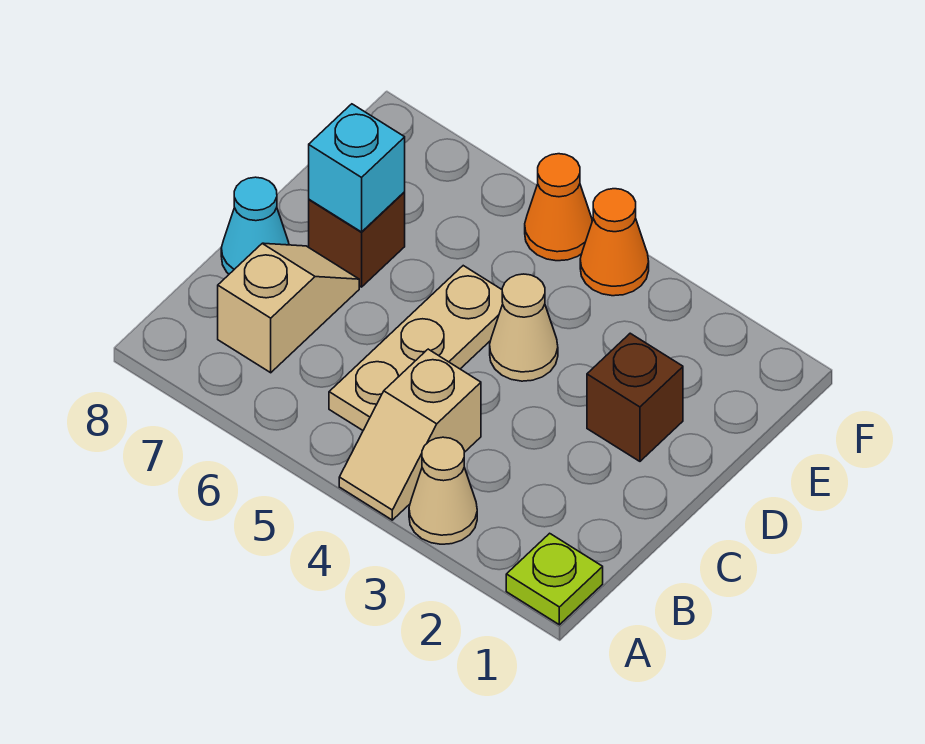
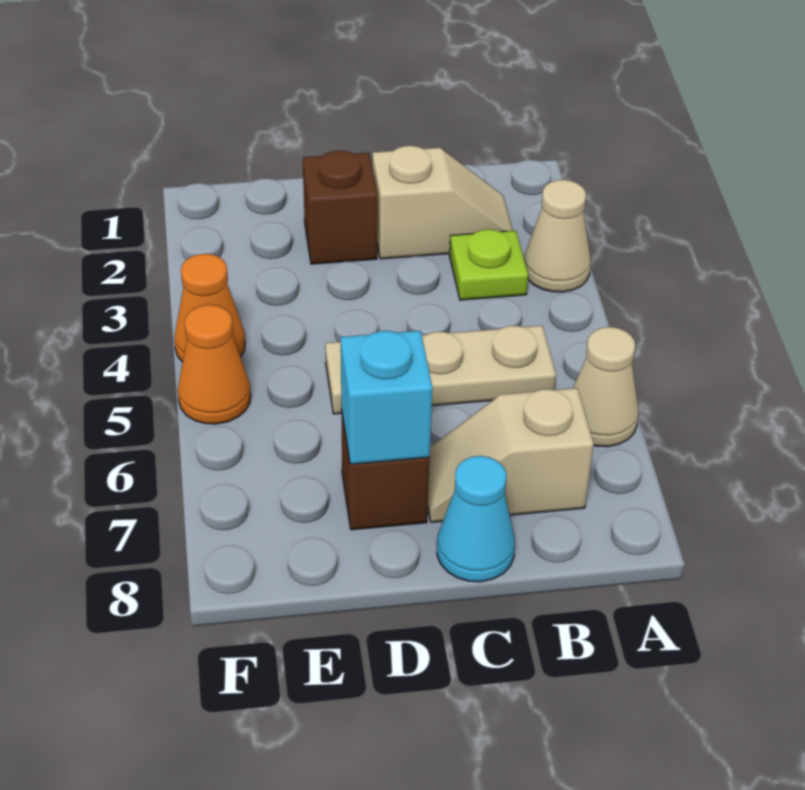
lime 1x1 plate [506,533,603,625] -> lime 1x1 plate moved to [449,229,528,300]
tan 1x2 slope [339,349,481,520] -> tan 1x2 slope moved to [372,146,513,259]
tan 1x1 cone [490,274,558,381] -> tan 1x1 cone moved to [573,327,639,447]

